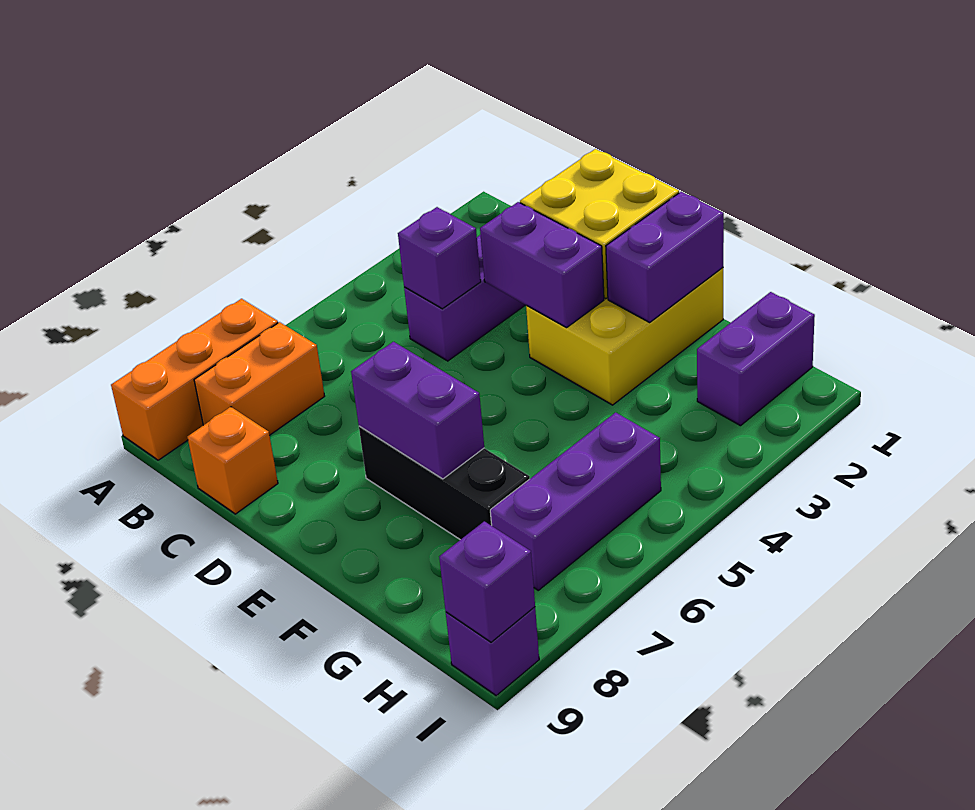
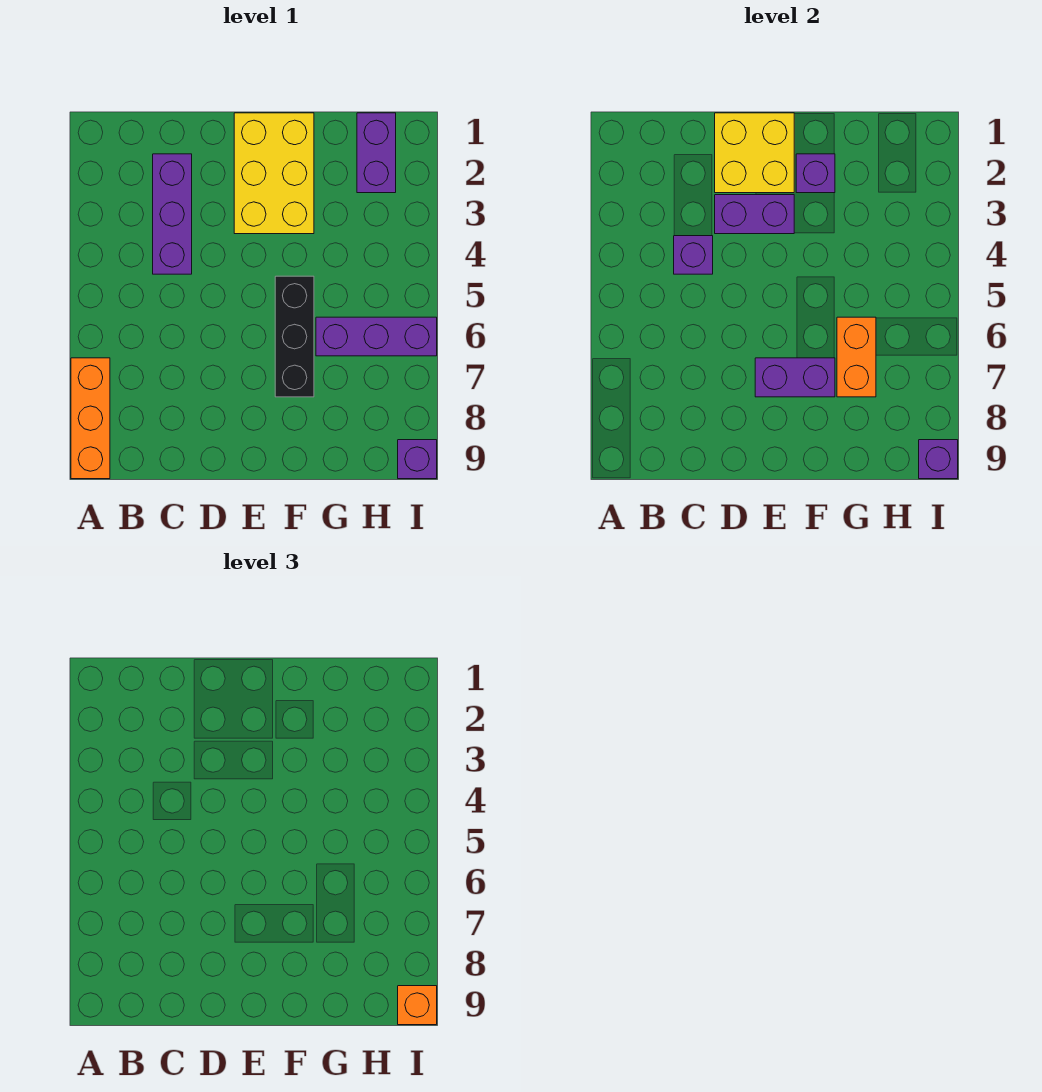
orange 1x2 brick [194,322,325,435] -> orange 1x2 brick moved to [837,317,876,397]
orange 1x1 brick [187,407,278,514] -> orange 1x1 brick moved to [398,986,437,1025]
black 1x3 brick [359,426,530,540] -> black 1x3 brick turned to [275,276,314,397]
purple 1x2 brick [606,192,724,322] -> purple 1x1 brick [796,154,835,193]
purple 1x3 brick [490,412,661,590] -> purple 1x3 brick turned to [316,317,437,356]

